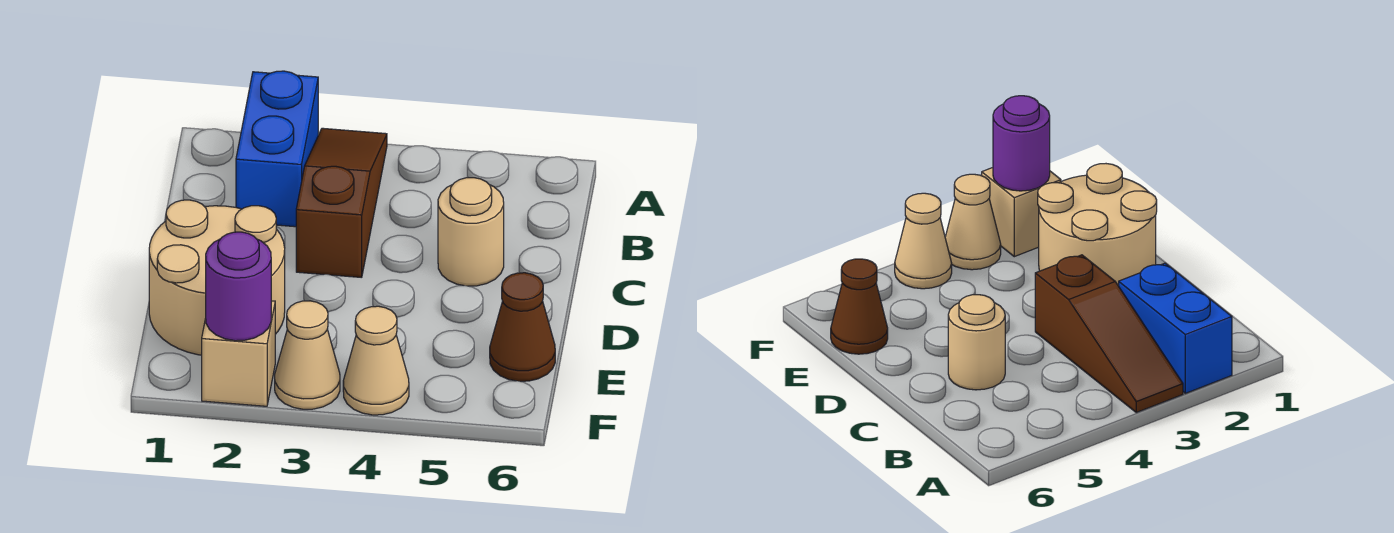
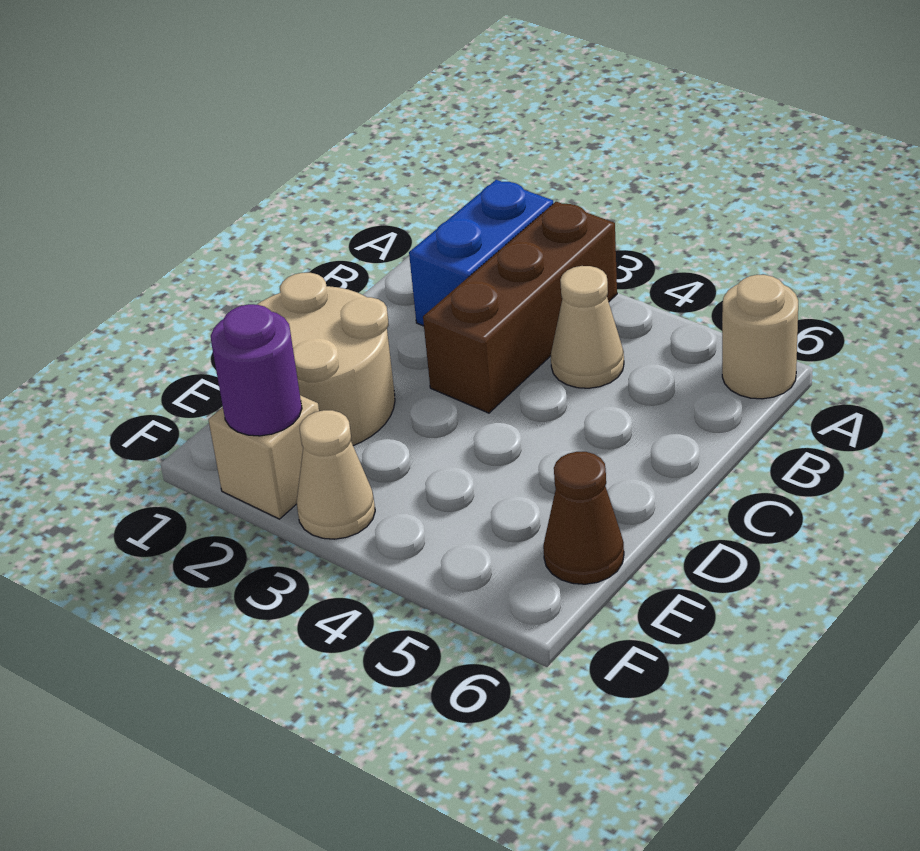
brown 1x3 slope [296,128,387,278] -> brown 1x3 brick [423,202,617,413]
tan 1x1 round brick [438,178,504,286] -> tan 1x1 round brick moved to [722,275,798,399]
tan 1x1 cone [343,306,409,415] -> tan 1x1 cone moved to [551,266,624,388]

